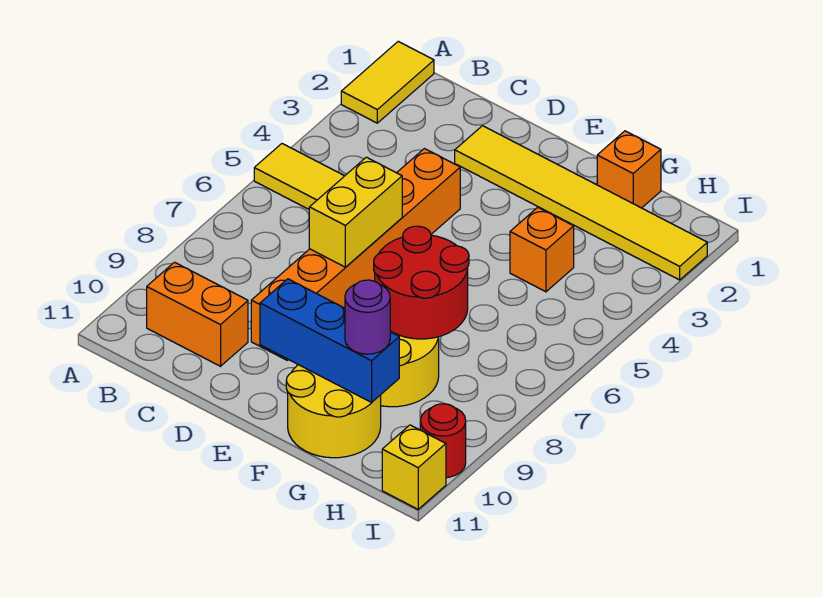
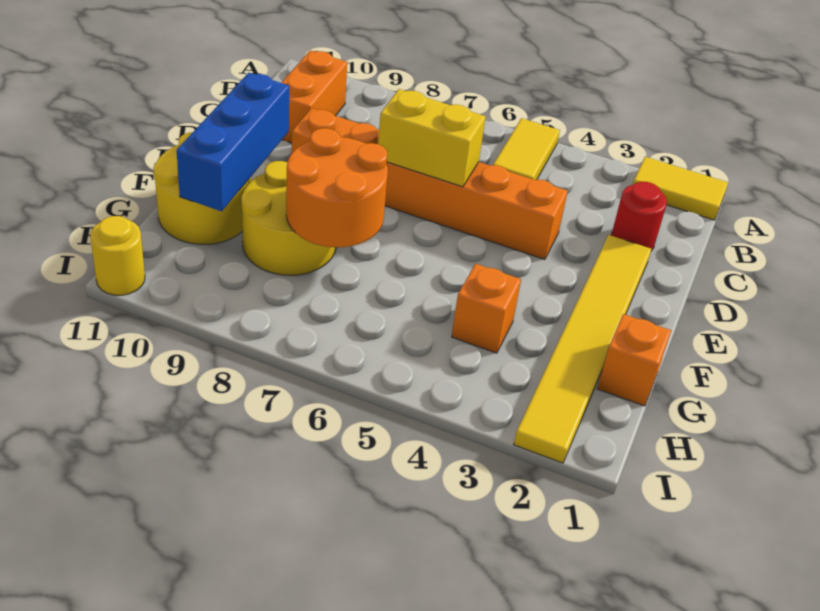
red 2x2 round brick [374,226,469,339] -> orange 2x2 round brick [286,128,388,247]
purple 1x1 round brick [345,280,390,354] -> none
red 1x1 round brick [420,404,466,478] -> red 1x1 round brick moved to [611,182,667,251]
yellow 1x1 brick [382,425,446,509] -> yellow 1x1 round brick [90,216,145,295]

